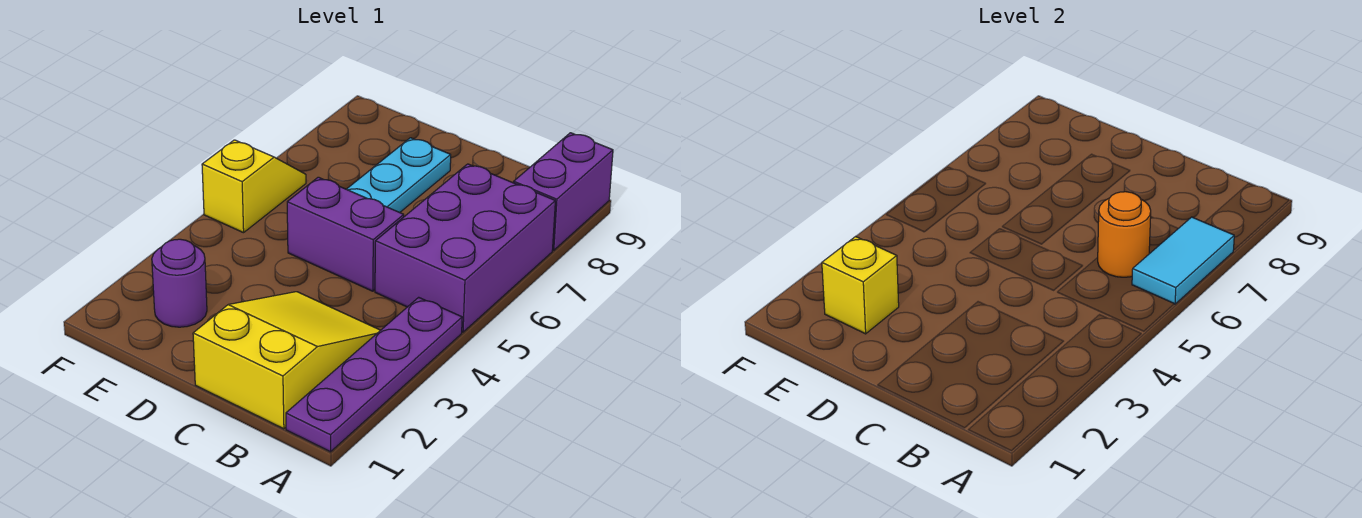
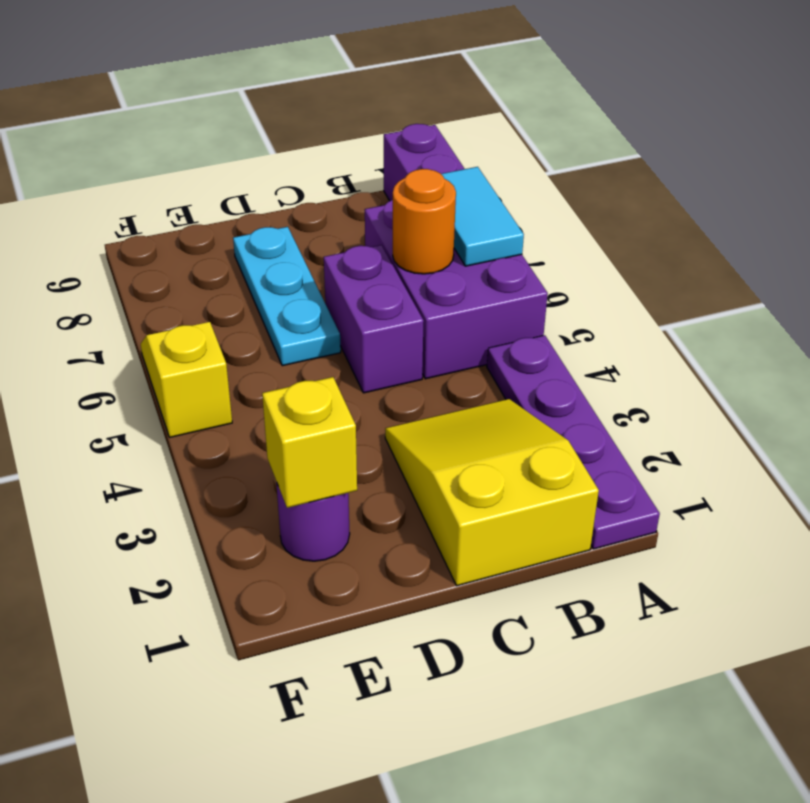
purple 1x2 brick [287,177,404,291] -> purple 1x2 brick turned to [324,245,424,393]

